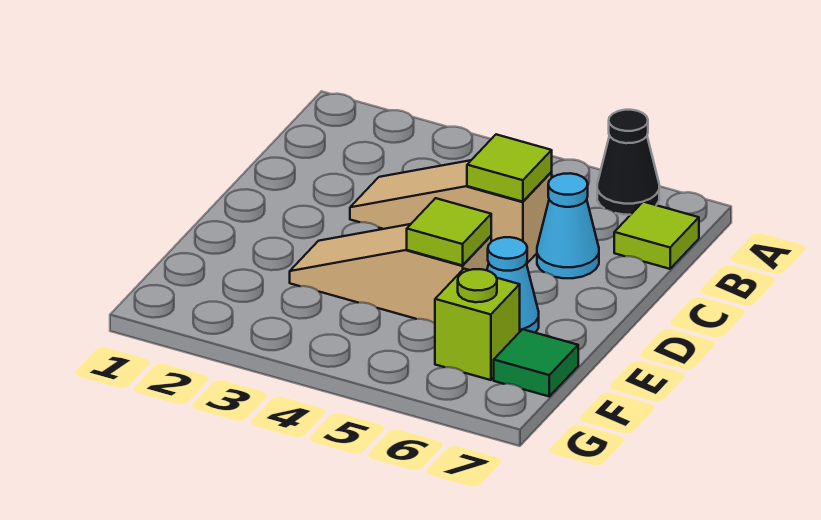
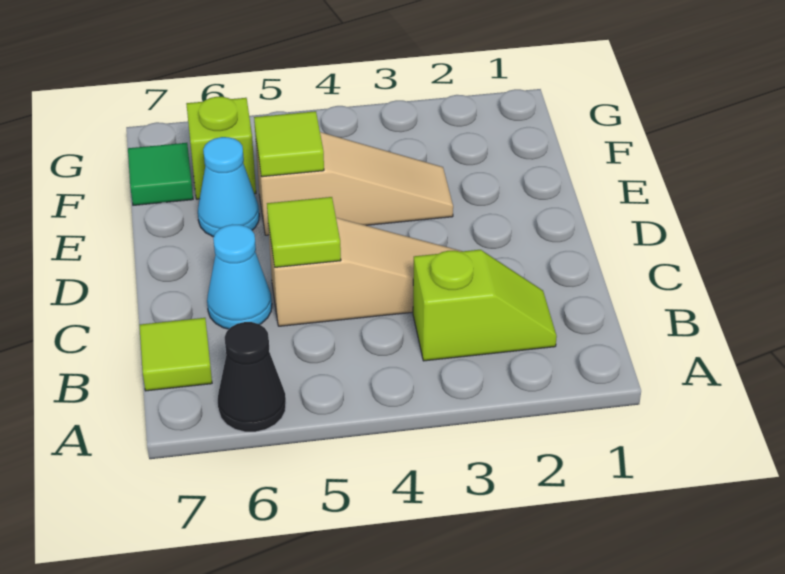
none -> lime 1x2 slope [413,250,557,361]

